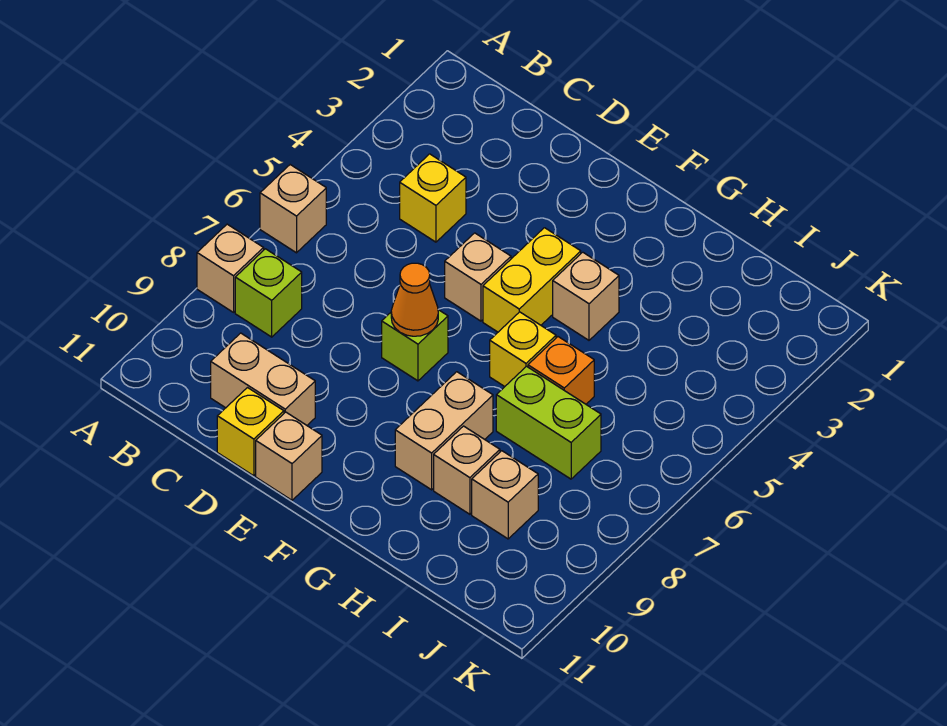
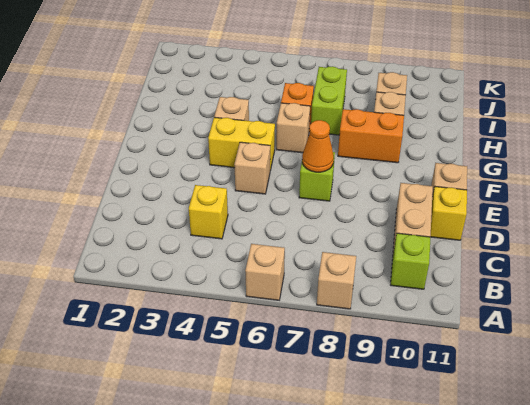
lime 1x1 brick [235,249,302,337] -> lime 1x1 brick moved to [391,233,430,289]
yellow 1x1 brick [490,312,556,387] -> tan 1x1 brick [276,103,310,153]
tan 1x2 brick [395,372,493,490] -> orange 1x2 brick [338,109,404,163]

